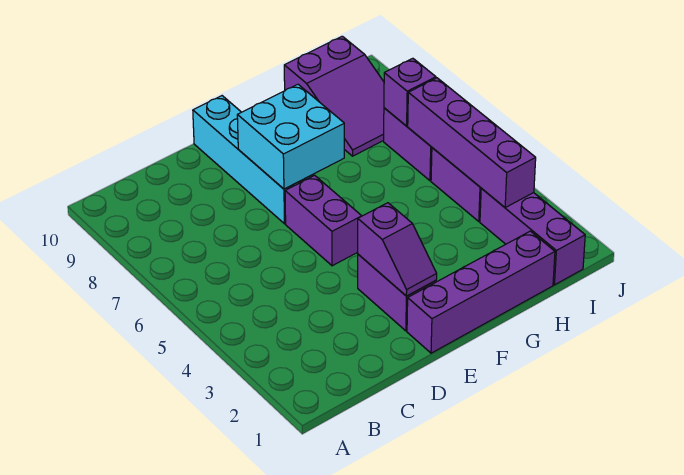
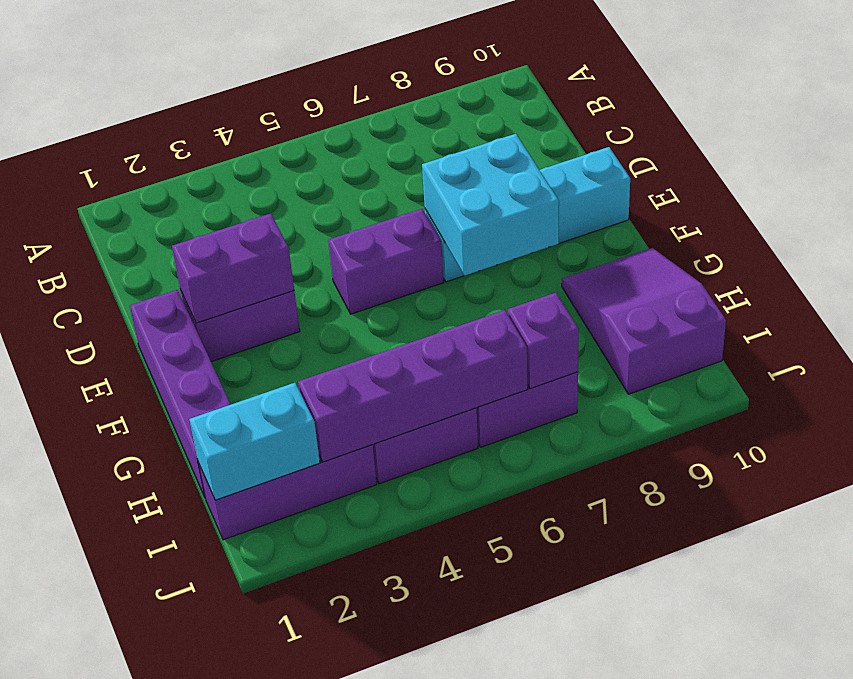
purple 1x2 slope [358,203,437,296] -> purple 1x2 brick [172,214,294,323]
purple 2x3 slope [284,36,384,156] -> purple 2x3 slope turned to [562,248,726,394]
none -> cyan 1x2 brick [189,383,320,500]

